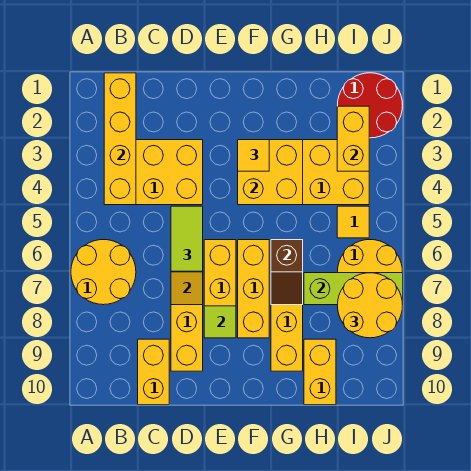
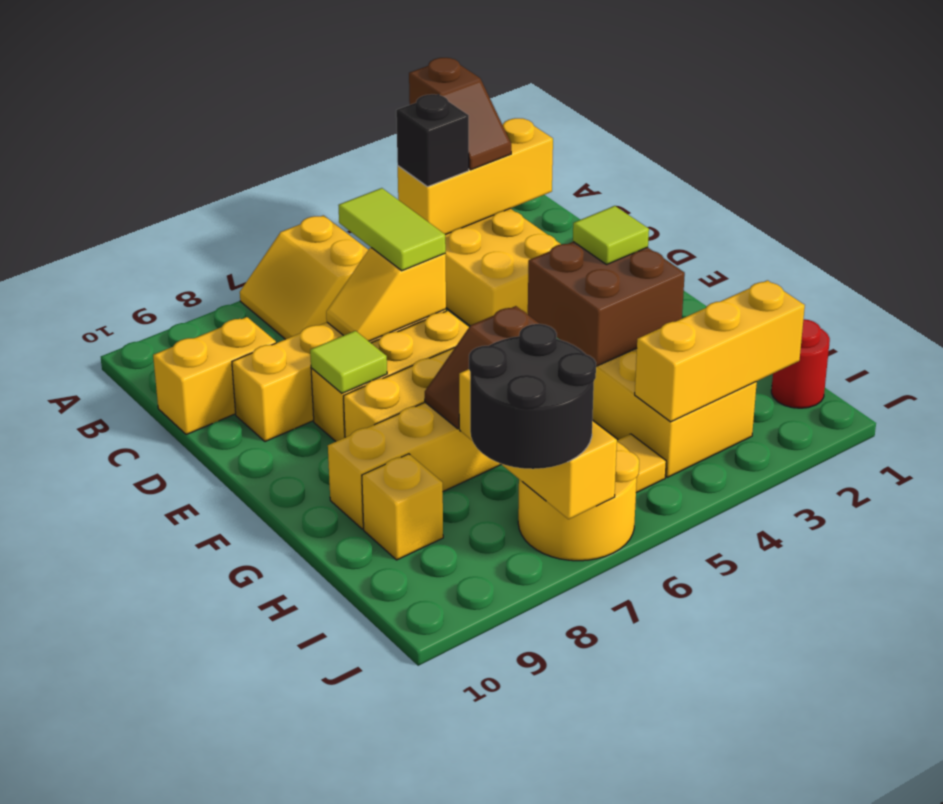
none -> brown 1x2 slope [409,58,511,170]
yellow 2x2 round brick [71,240,136,305] -> yellow 2x2 slope [240,215,368,339]
yellow 1x4 brick [104,73,136,205] -> yellow 1x3 brick [398,118,553,235]
none -> black 1x1 brick [396,94,469,187]
lime 1x2 tile [171,206,203,271] -> lime 1x2 tile turned to [338,188,446,271]
yellow 2x2 brick [238,140,303,205] -> brown 2x2 brick [528,242,685,366]
yellow 1x1 tile [238,140,269,171] -> lime 1x1 tile [573,206,649,265]
lime 1x3 brick [304,273,403,305] -> yellow 1x3 brick [459,369,617,519]
yellow 1x2 brick [304,339,336,405] -> yellow 1x1 brick [362,454,443,560]
red 2x2 round brick [338,73,403,138] -> red 1x1 round brick [771,319,830,408]
yellow 1x2 brick [337,106,369,171] -> yellow 1x3 brick [635,280,805,422]
yellow 2x2 round brick [337,273,403,338] -> black 2x2 round brick [469,324,596,469]

